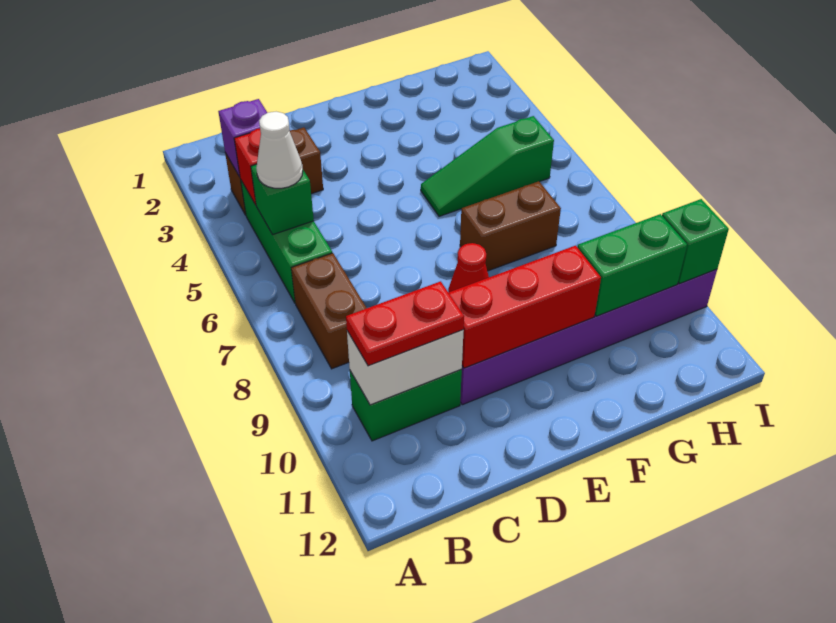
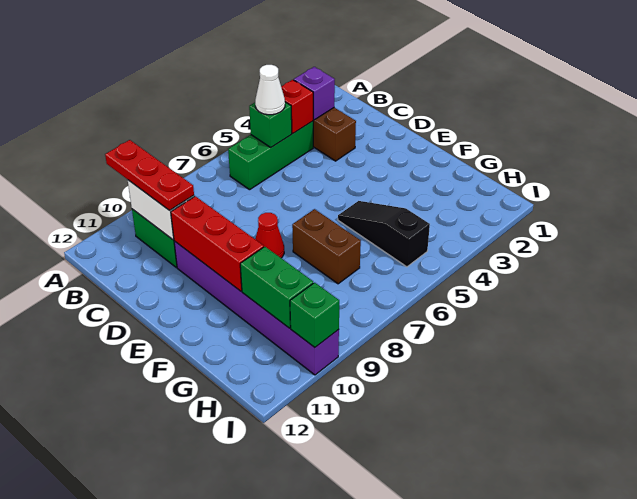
brown 1x2 brick [291,253,367,369] -> none
red 1x2 plate [346,281,464,366] -> red 1x3 plate [105,140,194,211]
green 1x3 slope [421,116,554,216] -> black 1x3 slope [338,201,430,267]

